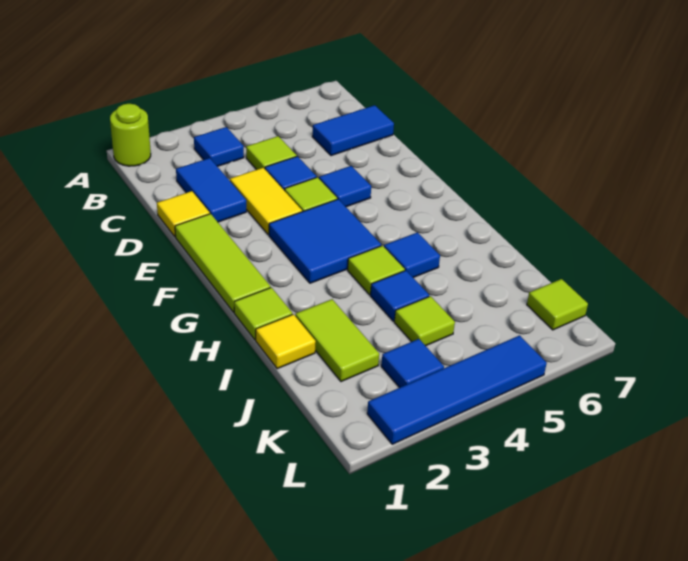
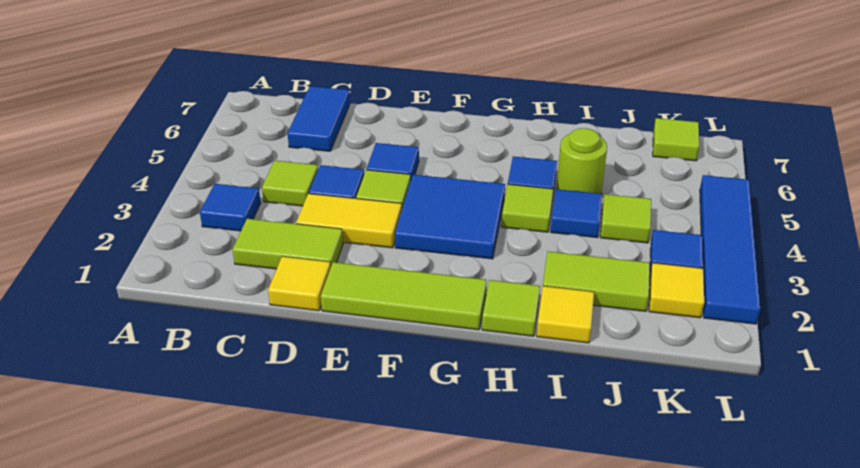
lime 1x1 round brick [110,104,151,166] -> lime 1x1 round brick moved to [556,128,607,194]
blue 1x2 tile [176,158,246,222] -> lime 1x2 tile [232,219,343,269]
none -> yellow 1x1 tile [649,263,704,318]

